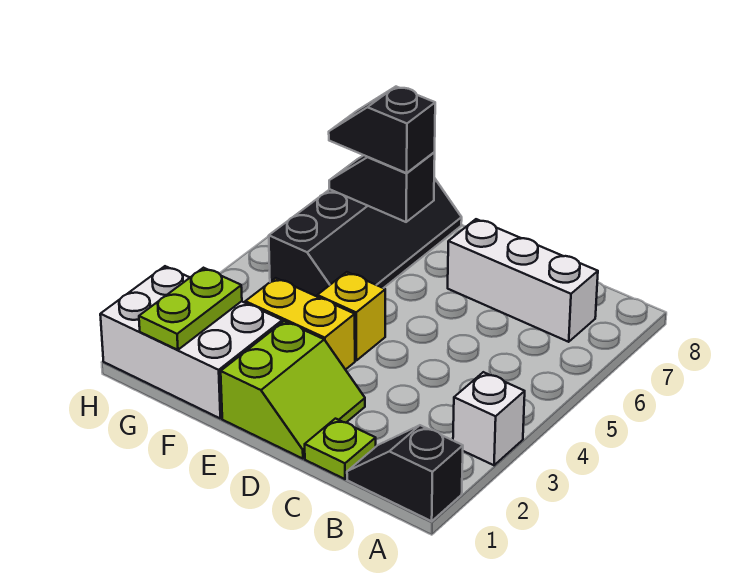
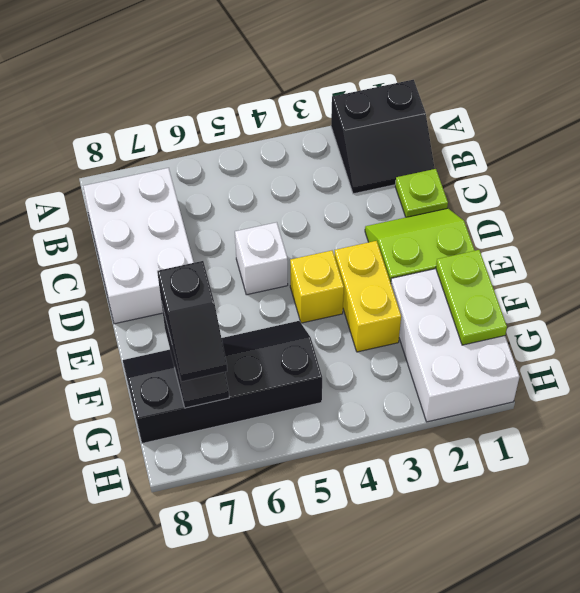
black 1x2 slope [347,425,463,521] -> black 2x2 slope [331,80,435,194]
white 1x1 brick [453,372,525,465] -> white 1x1 brick moved to [235,222,288,295]
white 1x3 brick [448,219,598,342] -> white 2x3 brick [83,168,194,324]
lime 1x2 plate [139,268,242,350] -> lime 1x2 plate turned to [436,250,507,345]

